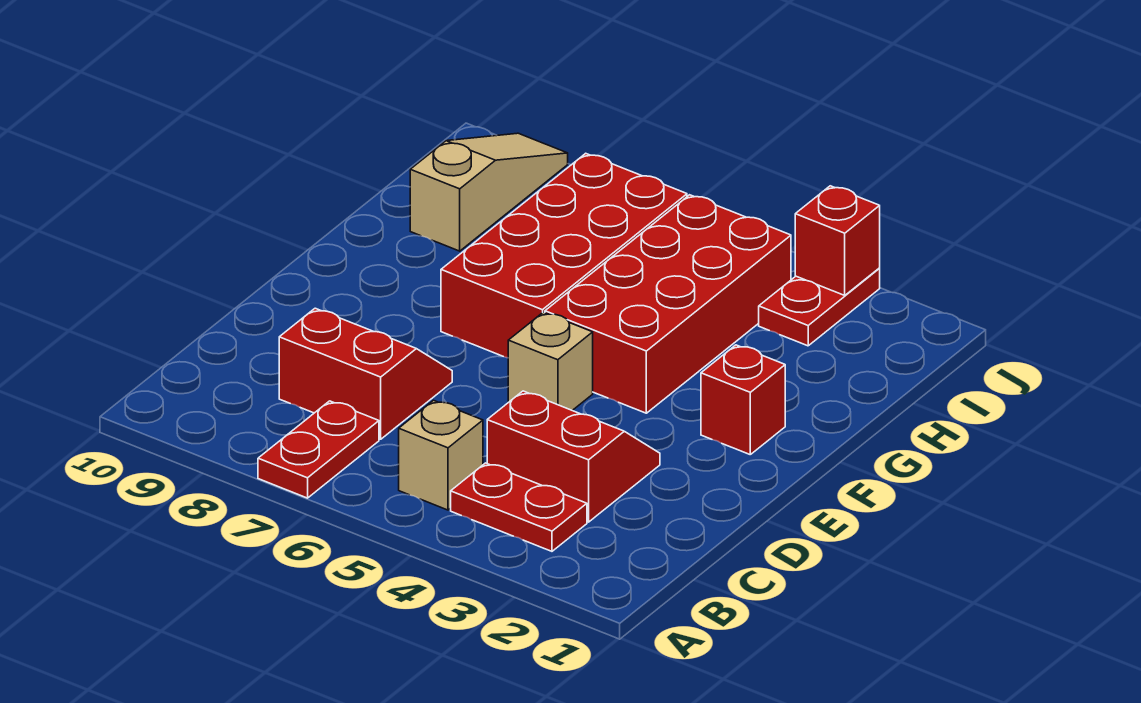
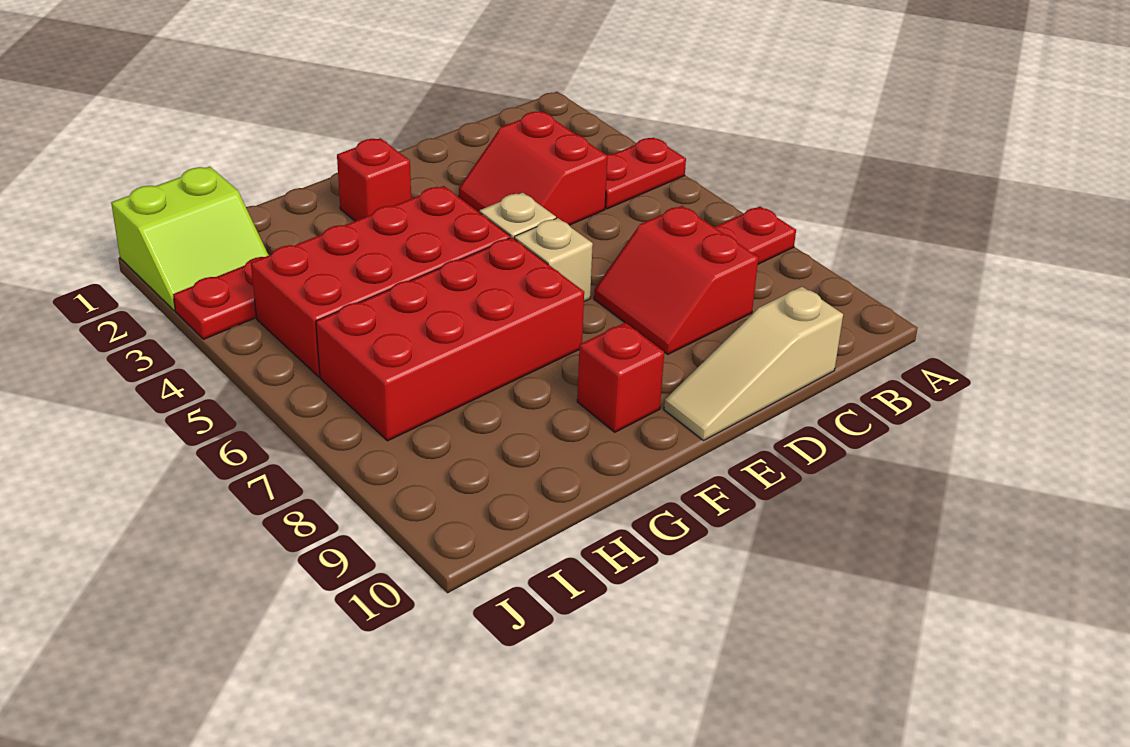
red 1x2 plate [451,463,587,551] -> red 1x2 plate turned to [605,138,686,209]
tan 1x1 brick [399,400,483,510] -> tan 1x1 brick moved to [514,218,593,302]
tan 1x3 slope [410,133,568,251] -> tan 1x3 slope moved to [664,287,843,440]
none -> lime 2x2 slope [111,167,269,311]
red 1x1 brick [795,186,880,295] -> red 1x1 brick moved to [577,323,664,432]

